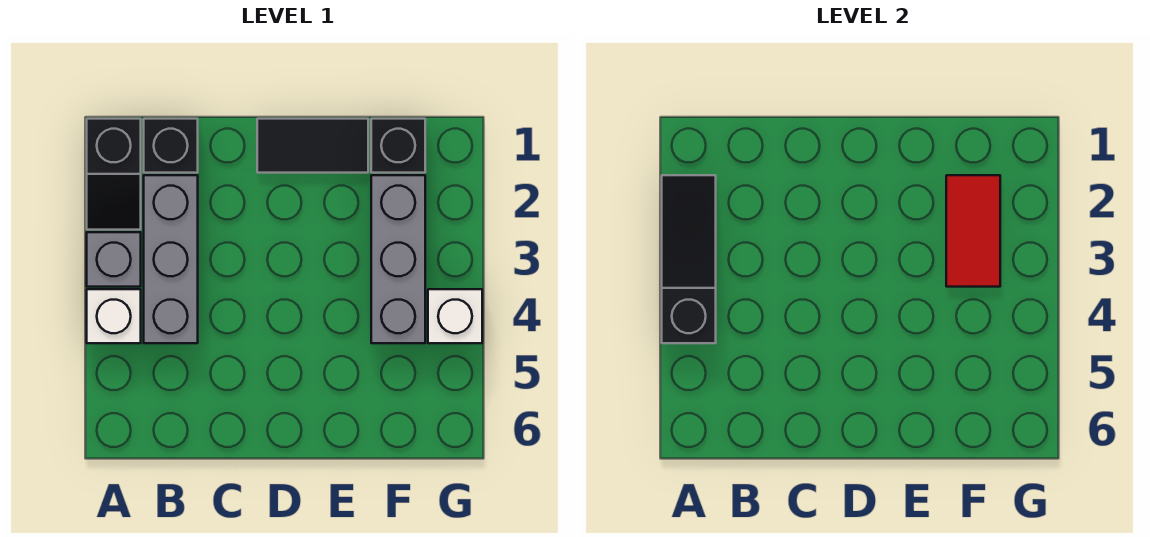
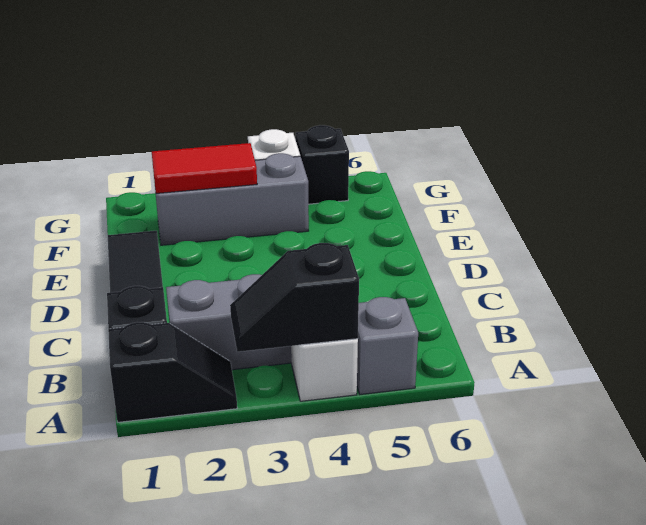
black 1x3 slope [662,175,716,343] -> black 1x2 slope [230,243,359,352]
grey 1x1 brick [87,232,141,287] -> grey 1x1 brick moved to [357,297,418,394]
black 1x1 brick [371,119,425,173] -> black 1x1 brick moved to [296,125,349,204]

